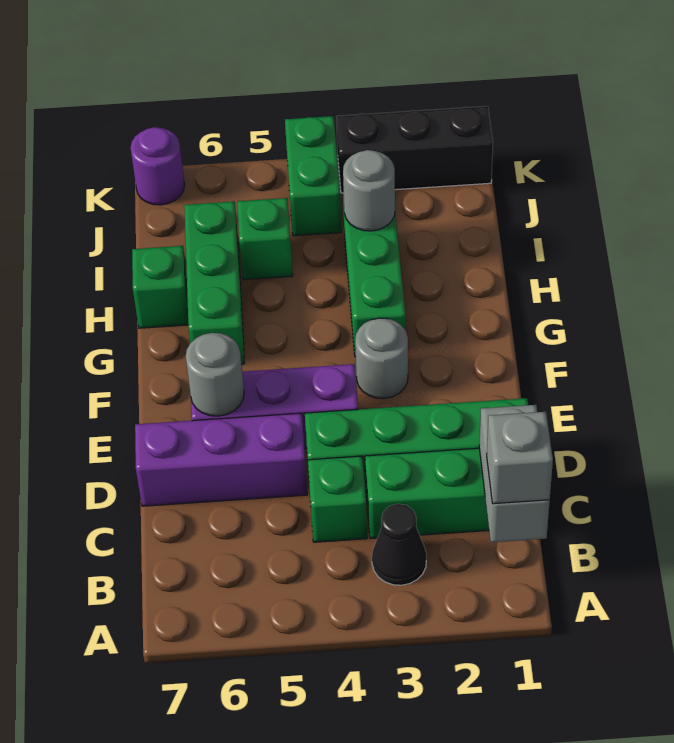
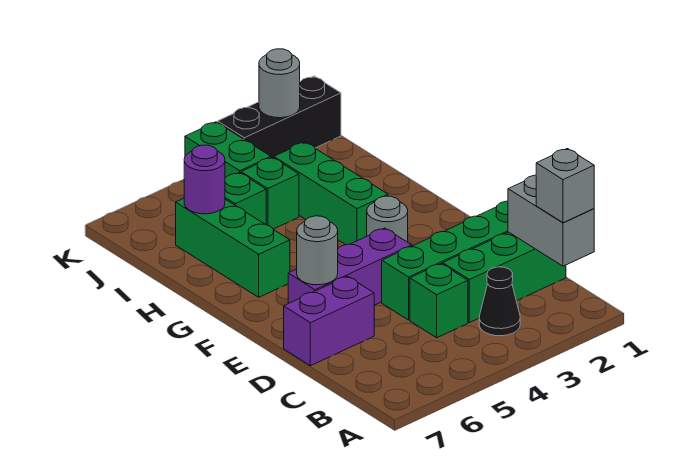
purple 1x3 brick [135,413,307,506] -> purple 1x2 brick [284,276,374,366]
green 1x1 brick [132,246,188,328] -> green 1x1 brick moved to [241,157,299,229]
grey 1x1 round brick [343,150,395,231] -> grey 1x1 round brick moved to [259,49,300,118]
purple 1x1 round brick [131,127,185,205] -> purple 1x1 round brick moved to [184,145,225,214]

